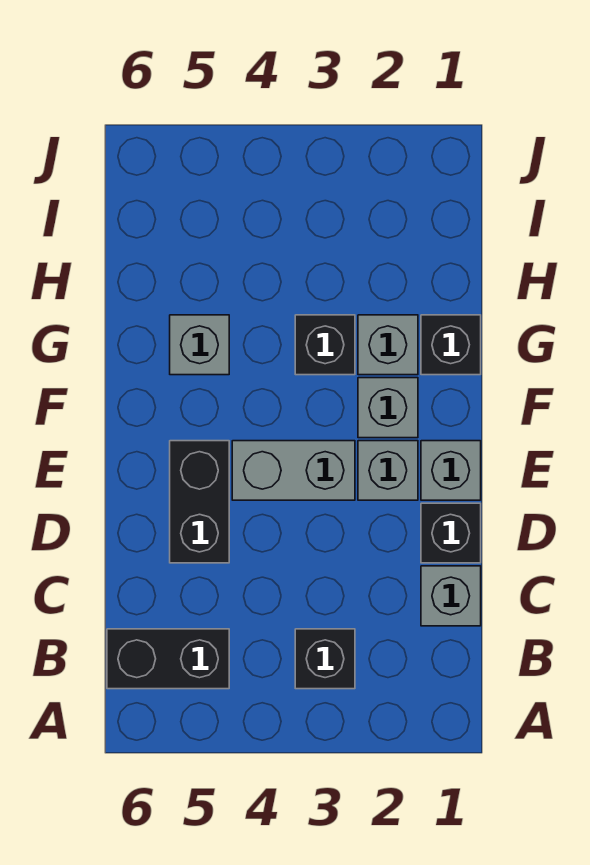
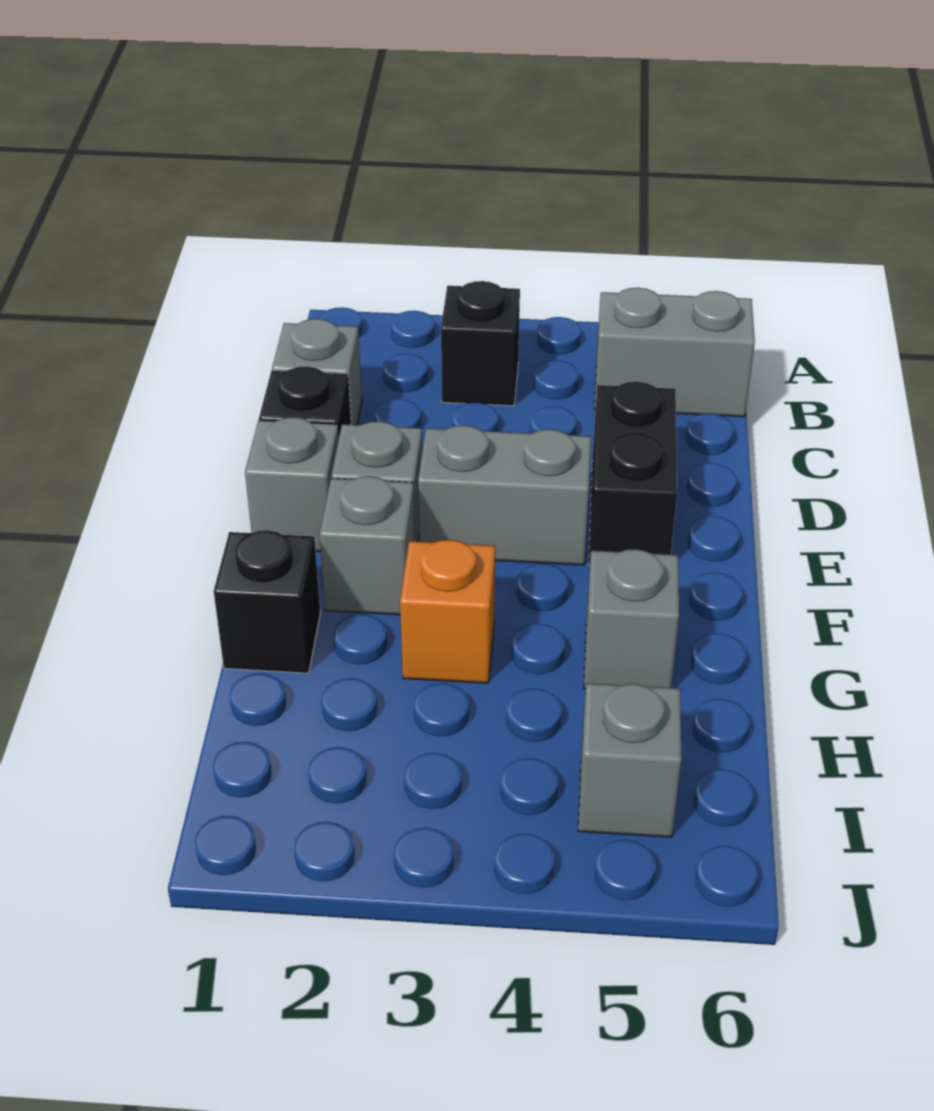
black 1x2 brick [107,629,229,689] -> grey 1x2 brick [595,288,755,417]
grey 1x1 brick [358,315,418,375] -> grey 1x1 brick moved to [578,683,681,837]
black 1x1 brick [295,315,355,375] -> orange 1x1 brick [400,540,495,683]

